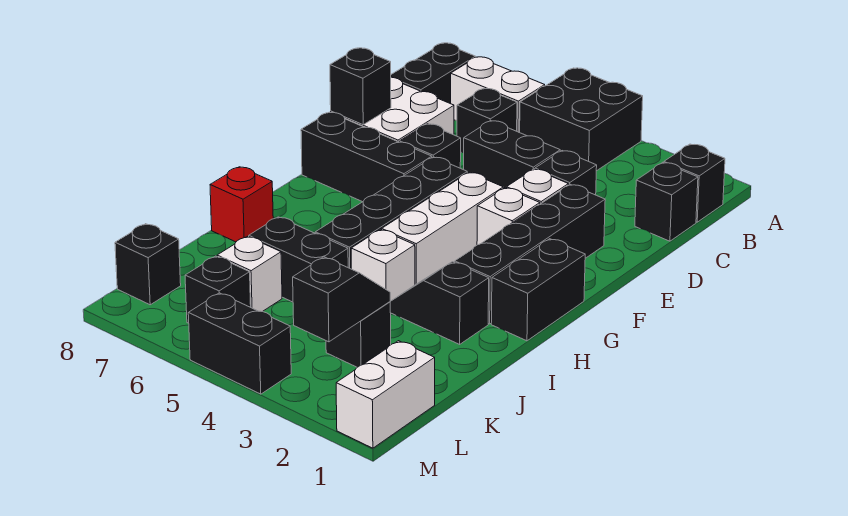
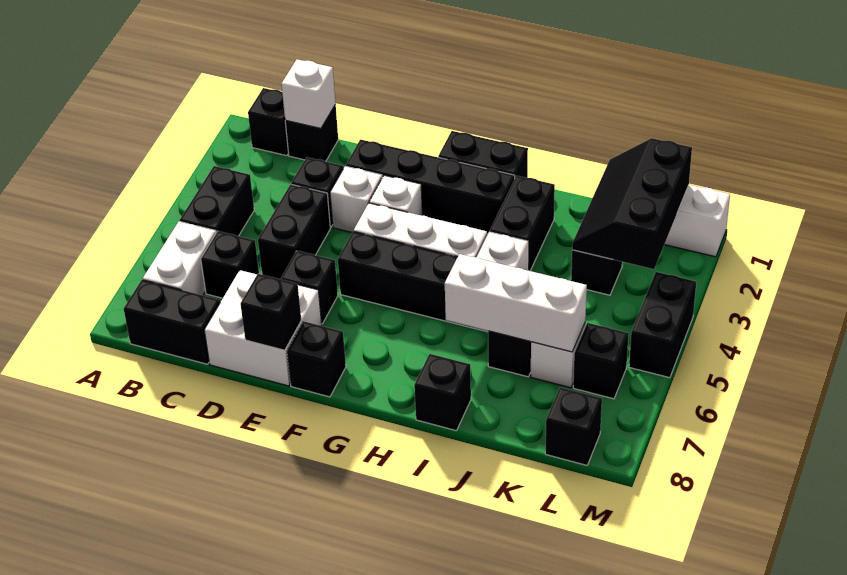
black 2x2 brick [520,68,643,171] -> black 1x2 brick [180,166,254,236]
none -> white 1x1 brick [282,59,336,129]
black 1x3 brick [301,112,432,202] -> black 1x1 brick [287,321,346,397]
black 1x2 slope [390,262,489,344] -> black 1x2 brick [490,176,555,271]
none -> white 1x3 brick [445,254,587,352]
red 1x1 brick [210,167,273,242] -> black 1x1 brick [414,354,471,431]
black 1x2 slope [293,257,390,342] -> black 2x3 slope [572,138,692,269]

